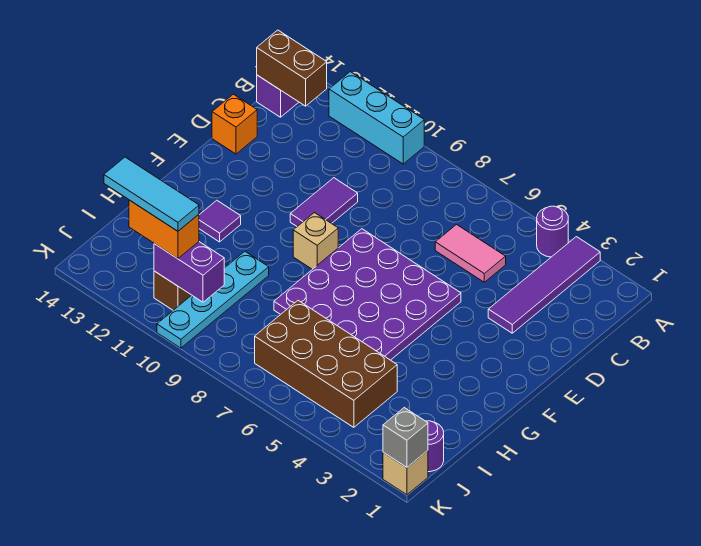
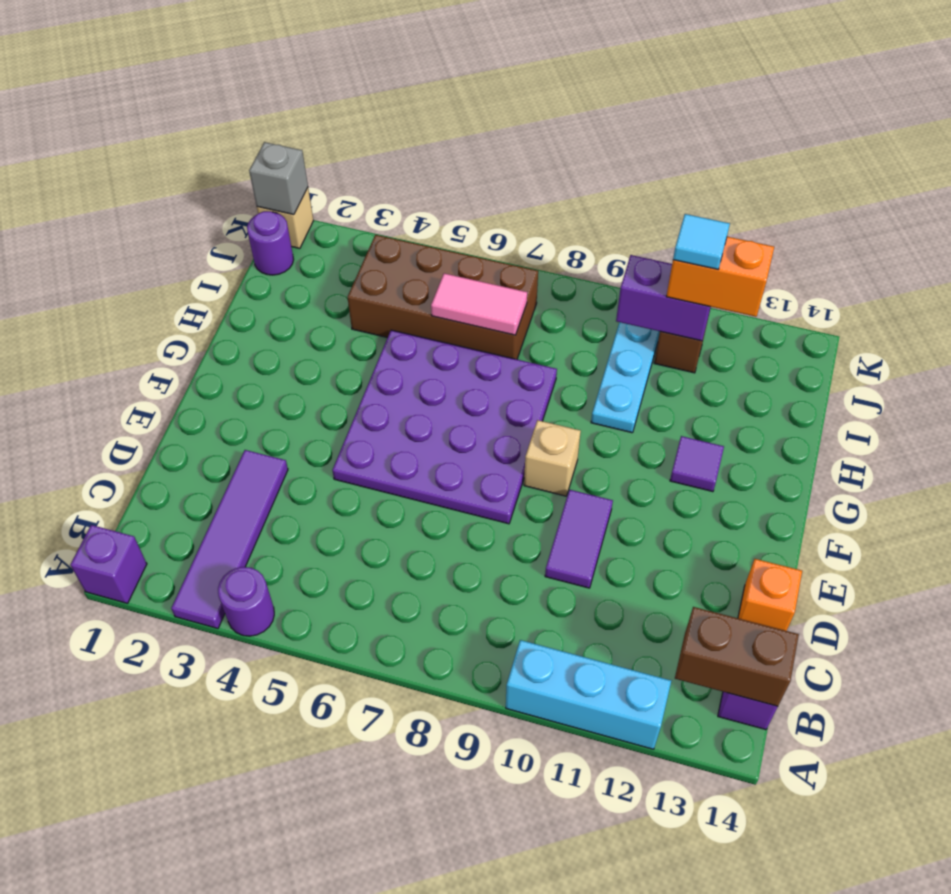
none -> purple 1x1 brick [70,525,147,603]
pink 1x2 tile [435,225,506,282] -> pink 1x2 tile moved to [431,273,527,335]
cyan 1x3 tile [104,157,199,231] -> cyan 1x1 tile [673,214,730,269]

